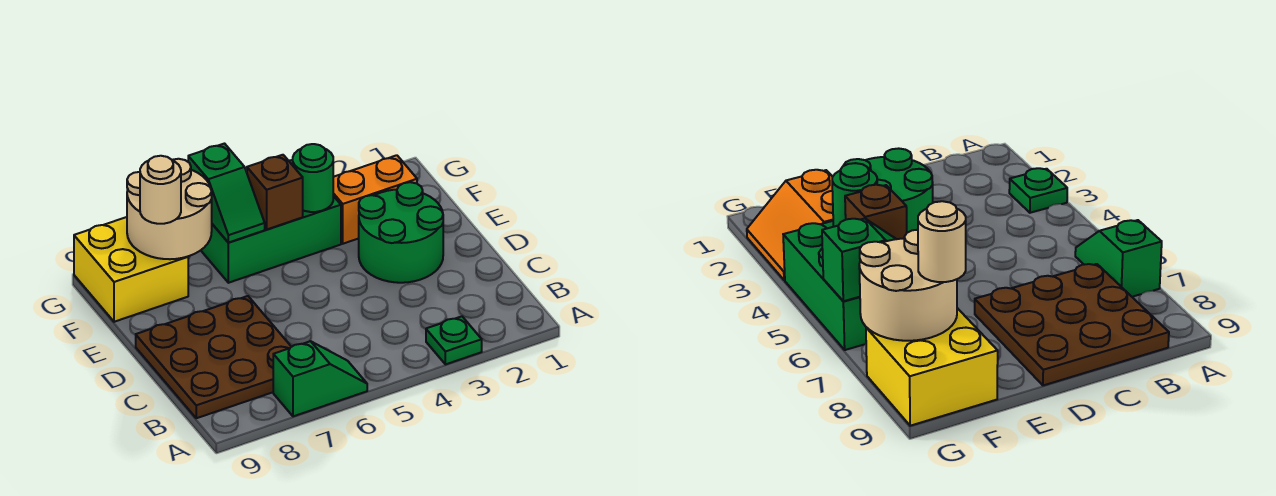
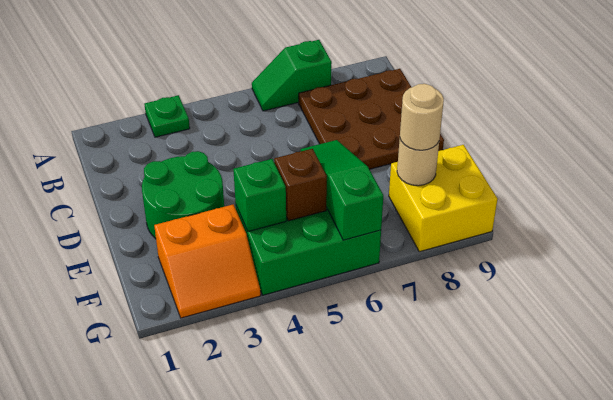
green 1x1 round brick [293,144,333,212] -> green 1x1 brick [233,159,286,231]
green 1x2 slope [188,144,265,243] -> green 1x3 slope [301,140,383,240]
tan 2x2 round brick [127,159,212,259] -> tan 1x1 round brick [397,139,439,186]

